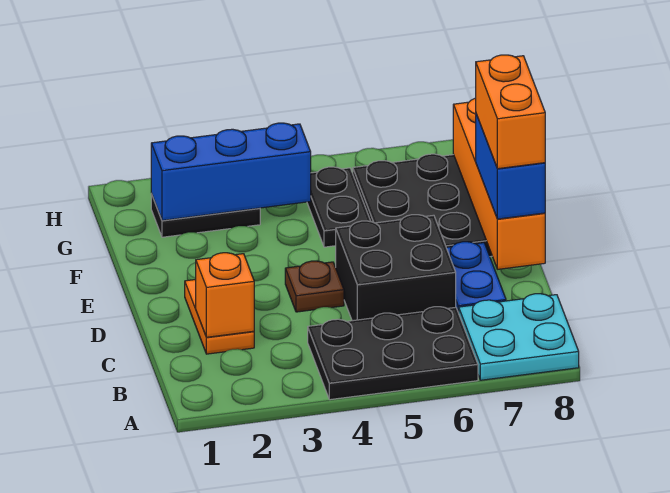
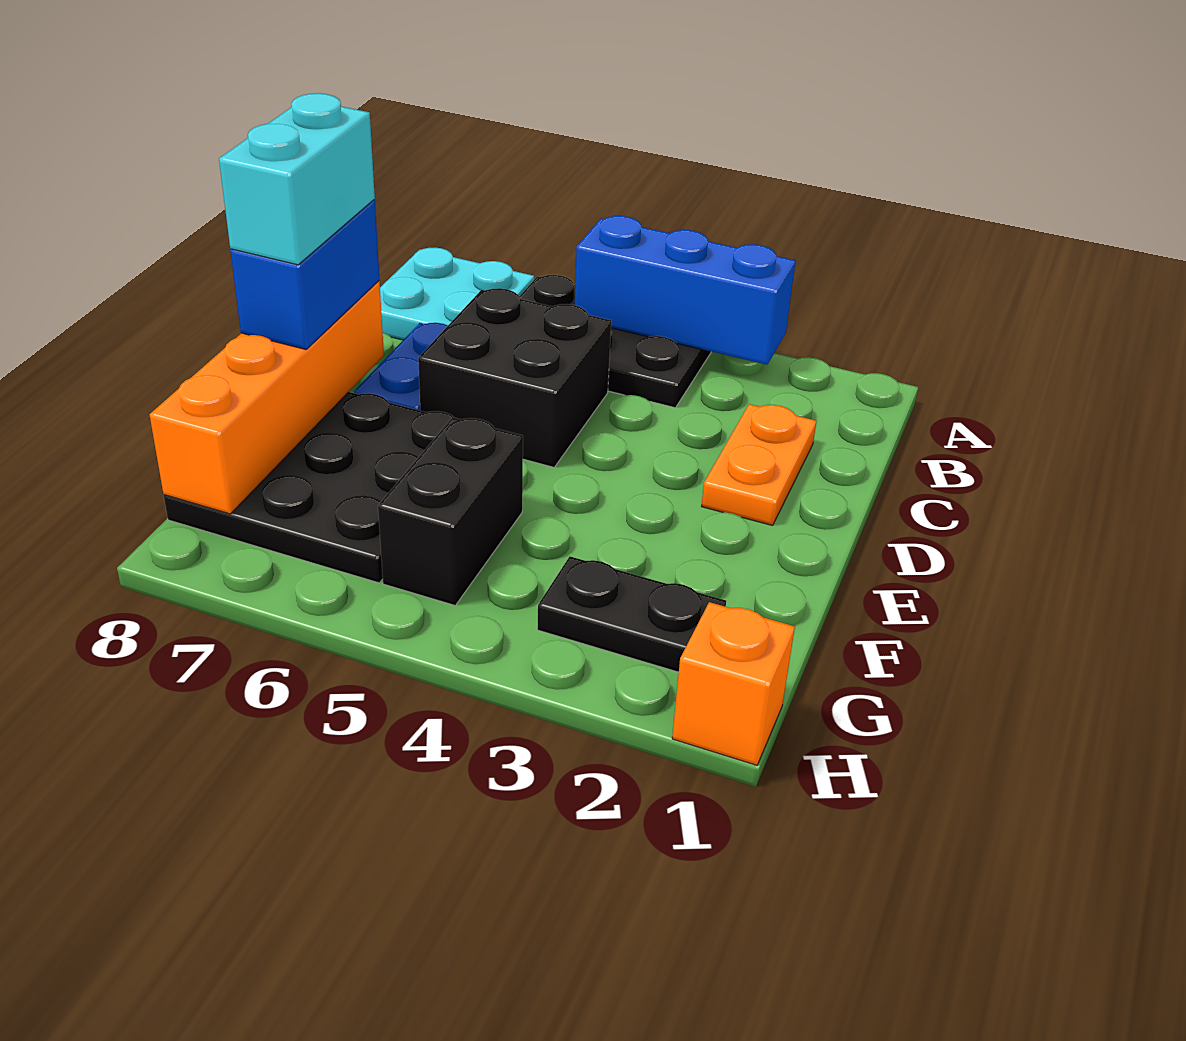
orange 1x1 brick [196,253,254,337] -> orange 1x1 brick moved to [672,602,795,765]
brown 1x1 plate [285,261,344,312] -> none
orange 1x2 brick [476,55,545,169] -> cyan 1x2 brick [219,93,375,265]
black 1x2 plate [307,167,371,247] -> black 1x2 brick [378,417,523,605]
blue 1x3 brick [151,123,311,220] -> blue 1x3 brick moved to [575,216,795,365]

